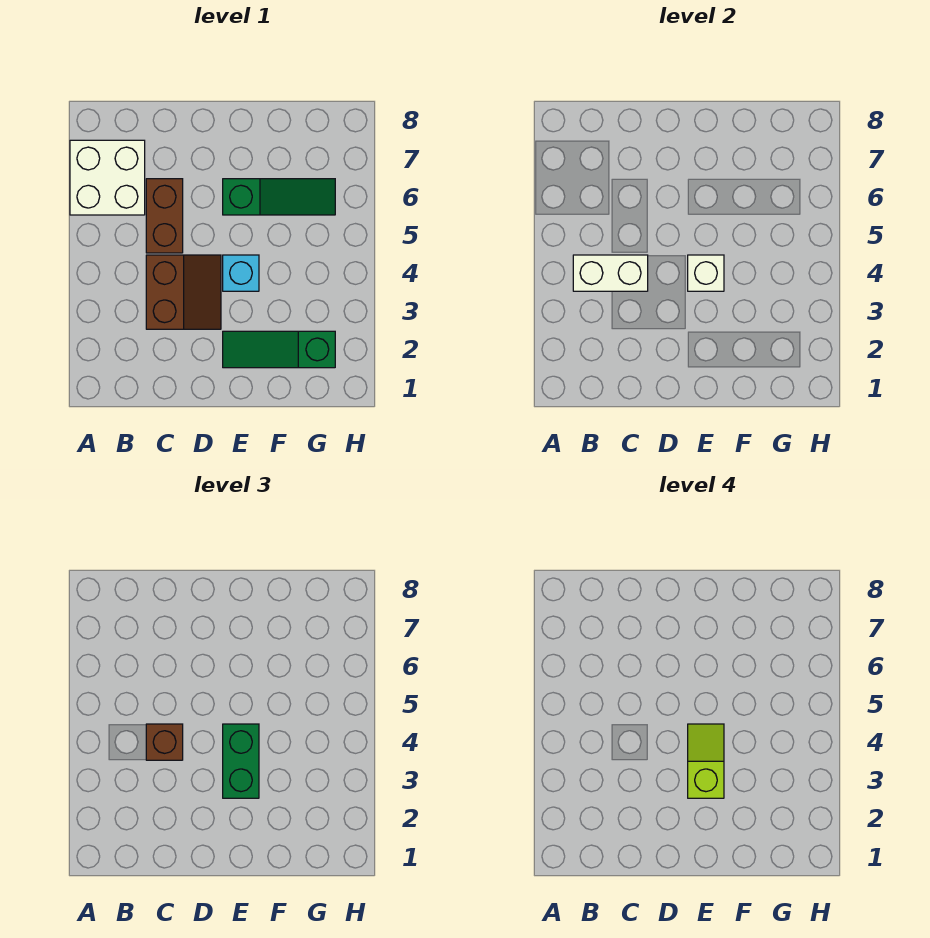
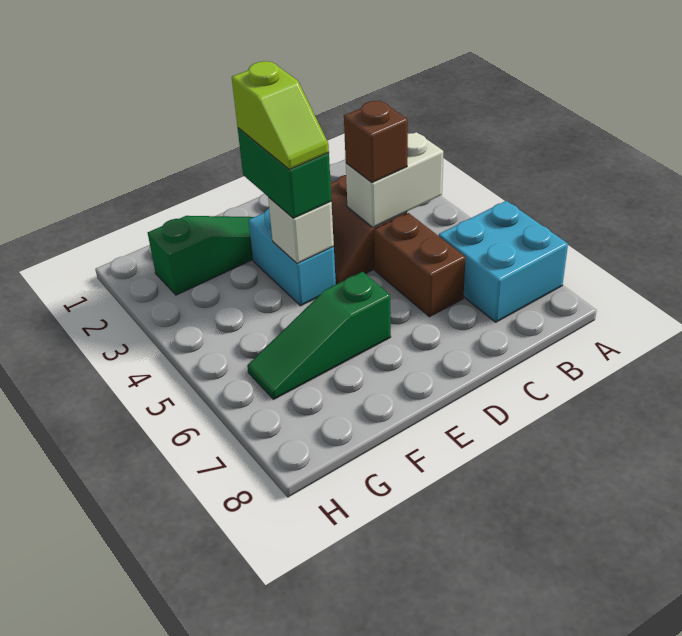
white 2x2 brick [70,140,145,215] -> cyan 2x2 brick [439,201,568,322]
cyan 1x1 brick [223,255,259,291] -> cyan 1x2 brick [248,209,336,306]

